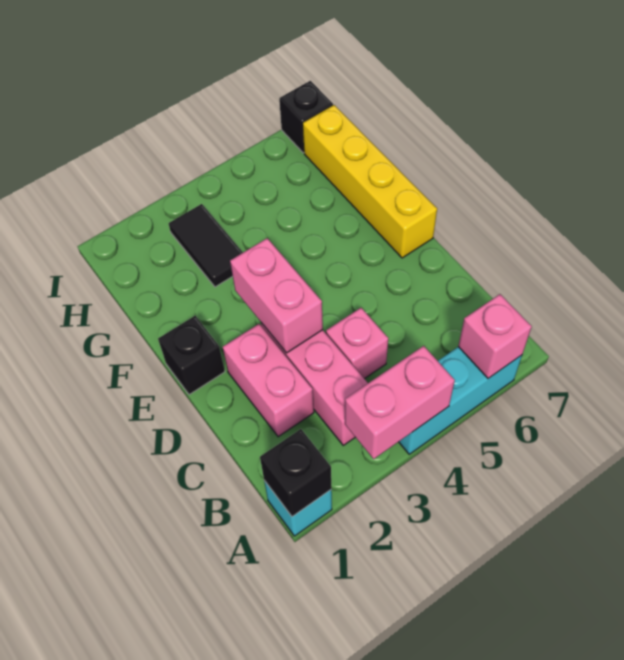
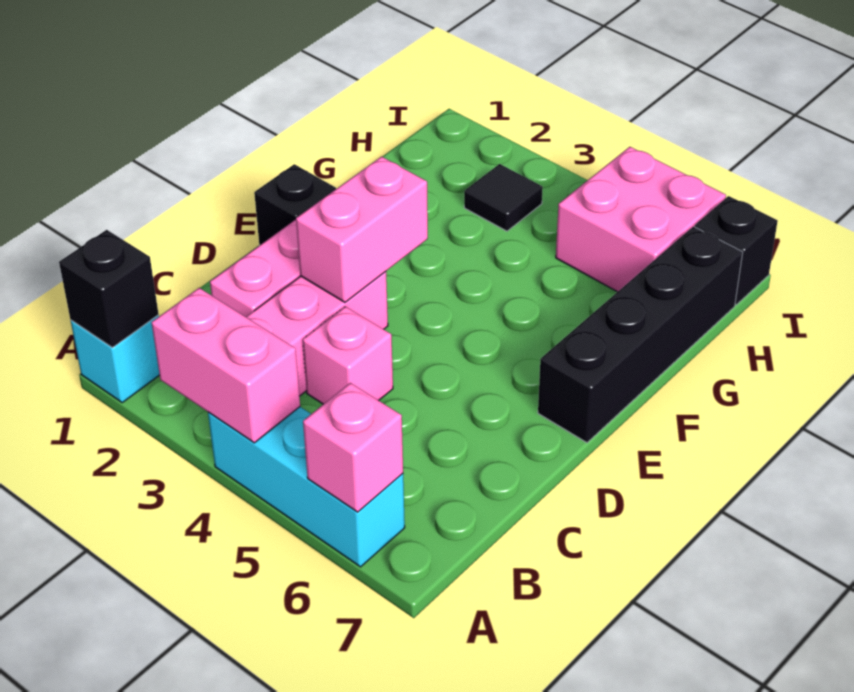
yellow 1x4 brick [303,105,437,258] -> black 1x4 brick [538,227,743,443]
black 1x2 tile [169,204,243,287] -> black 1x1 tile [464,164,543,231]
none -> pink 2x2 brick [556,147,726,292]

